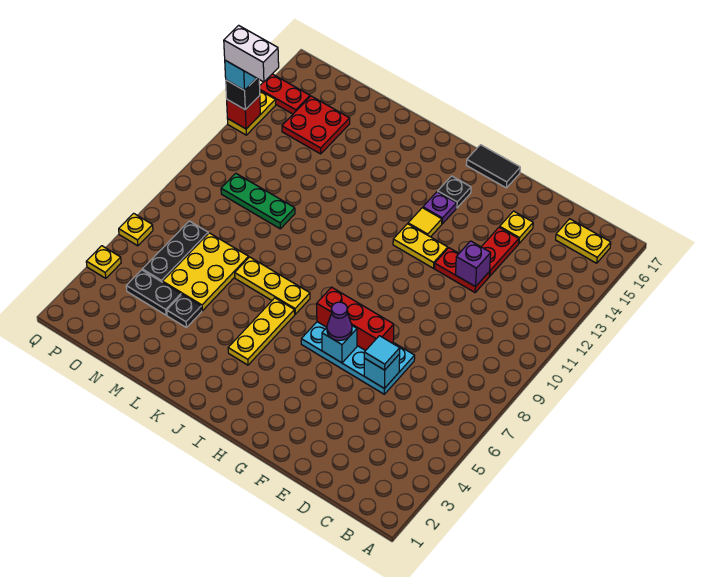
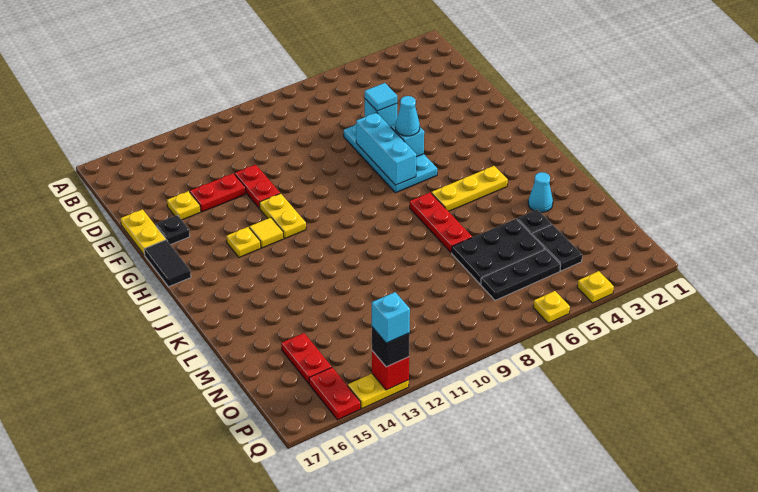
yellow 1x2 plate [556,219,611,263] -> yellow 1x2 plate moved to [121,209,166,255]
purple 1x1 brick [456,241,491,287] -> none
red 1x3 brick [317,287,394,351] -> cyan 1x3 brick [356,113,416,185]
purple 1x1 cone [327,302,352,341] -> cyan 1x1 cone [396,96,420,136]
purple 1x1 plate [423,192,456,224] -> yellow 1x1 plate [226,227,261,257]
black 1x1 plate [438,176,471,208] -> black 1x1 plate moved to [156,215,190,245]
yellow 1x3 plate [235,257,310,314] -> red 1x3 plate [410,192,472,253]
none -> cyan 1x1 cone [528,172,553,212]
yellow 2x3 plate [163,233,249,311] -> black 2x3 plate [452,219,545,284]
green 1x3 plate [221,173,295,229] -> none
red 2x2 plate [282,96,350,154] -> red 1x2 plate [281,333,332,384]
white 1x2 brick [224,25,279,82] -> none

